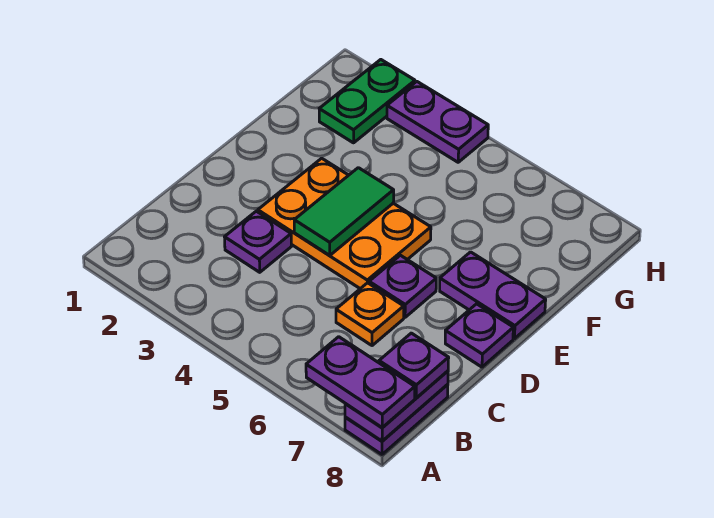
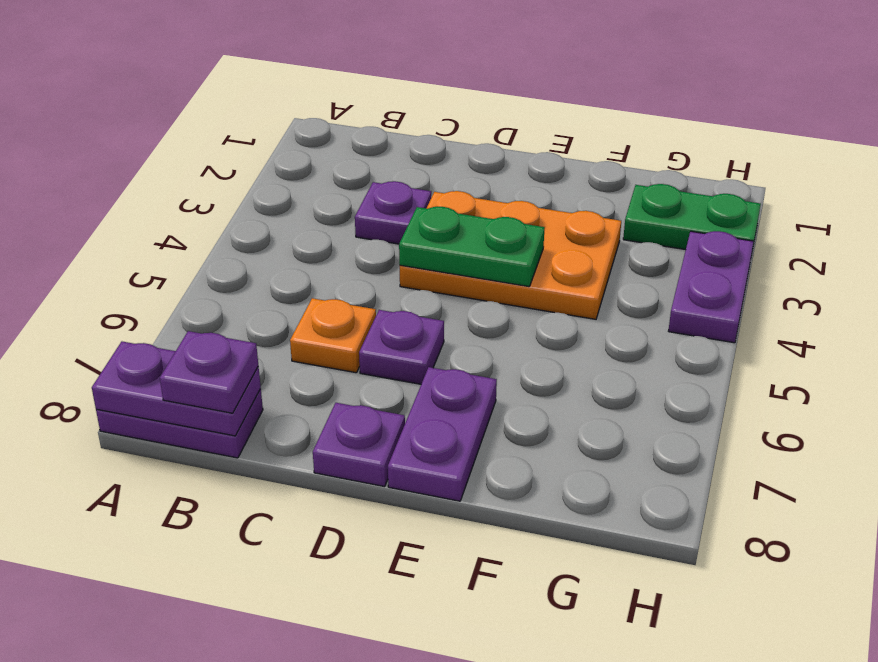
purple 1x2 plate [306,337,415,428] -> none
orange 2x3 plate [258,158,431,289] -> orange 2x3 plate turned to [400,191,621,319]
green 1x2 tile [294,168,394,255] -> green 1x2 plate [399,207,545,287]

